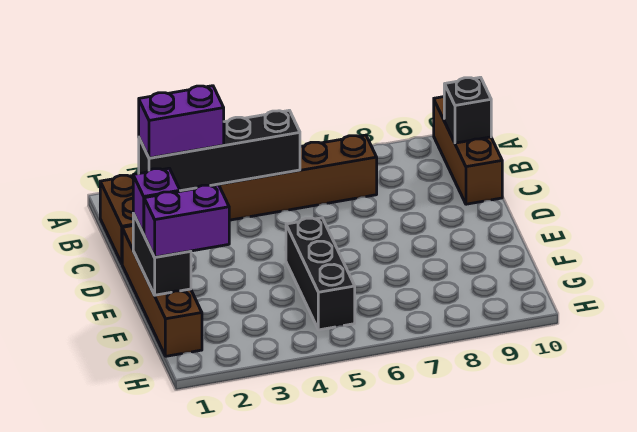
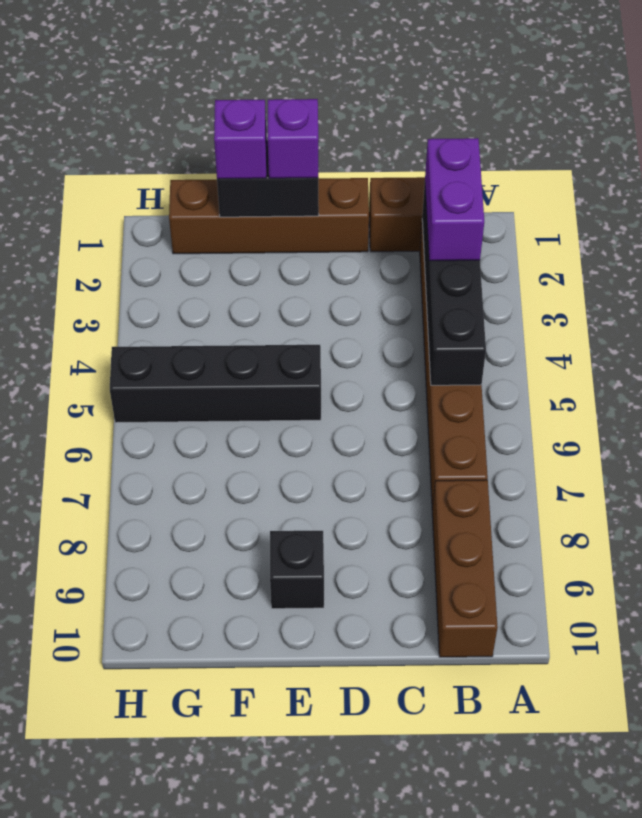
brown 1x3 brick [434,97,502,204] -> brown 1x3 brick turned to [432,480,498,657]
black 1x1 brick [444,77,491,143] -> black 1x1 brick moved to [270,531,324,609]
black 1x3 brick [286,218,355,330] -> black 1x4 brick [110,345,321,423]
purple 1x2 brick [144,185,229,257] -> purple 1x1 brick [214,100,267,179]

